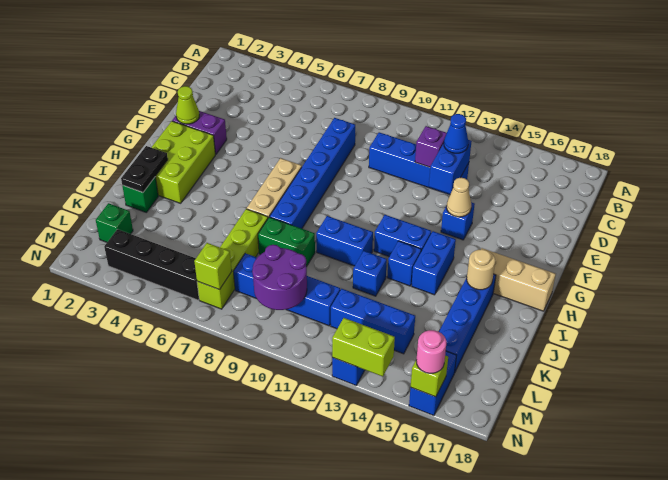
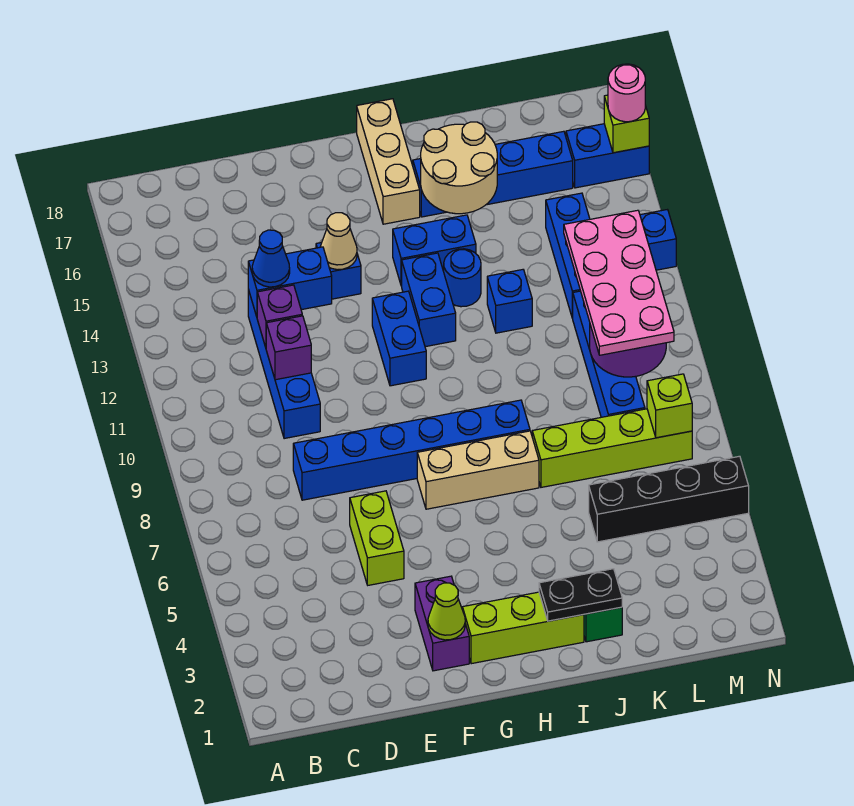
none -> purple 1x1 brick [266,316,311,380]
lime 2x3 brick [151,121,215,203] -> lime 1x3 brick [462,592,584,664]
blue 1x2 brick [316,216,373,266] -> blue 1x2 brick moved to [372,291,426,386]
blue 1x1 brick [387,241,421,286] -> blue 1x1 round brick [444,249,481,307]
tan 1x1 round brick [467,249,495,290] -> tan 2x2 round brick [421,122,497,214]
green 1x2 brick [258,217,315,267] -> none
green 1x1 brick [96,203,133,242] -> none
none -> pink 2x4 plate [564,210,674,355]
black 1x4 brick [104,229,199,300] -> black 1x4 brick turned to [589,456,749,542]
lime 1x2 brick [332,318,395,377] -> lime 1x2 brick moved to [350,491,404,585]

